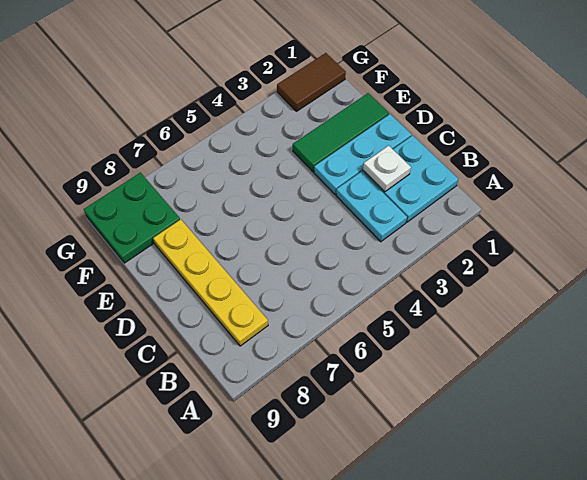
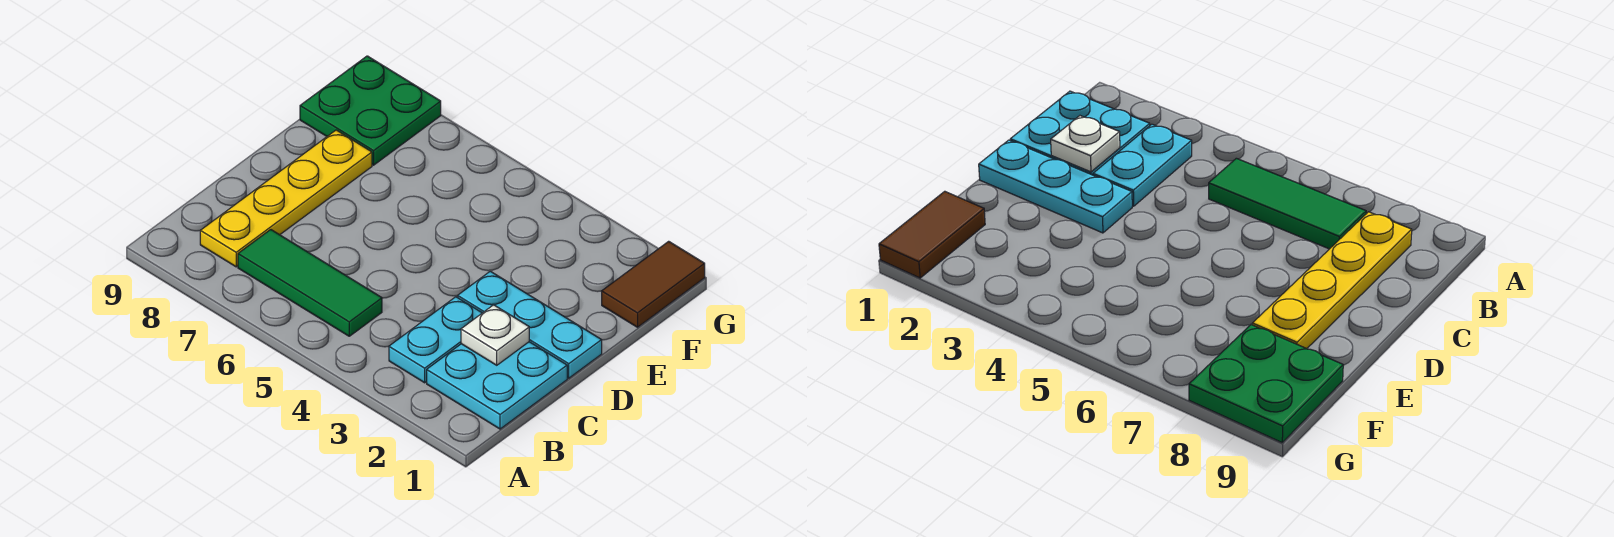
green 1x3 tile [293,93,389,172] -> green 1x3 tile moved to [238,230,382,336]
brown 1x2 tile [277,53,346,111] -> brown 1x2 tile turned to [602,241,705,327]

